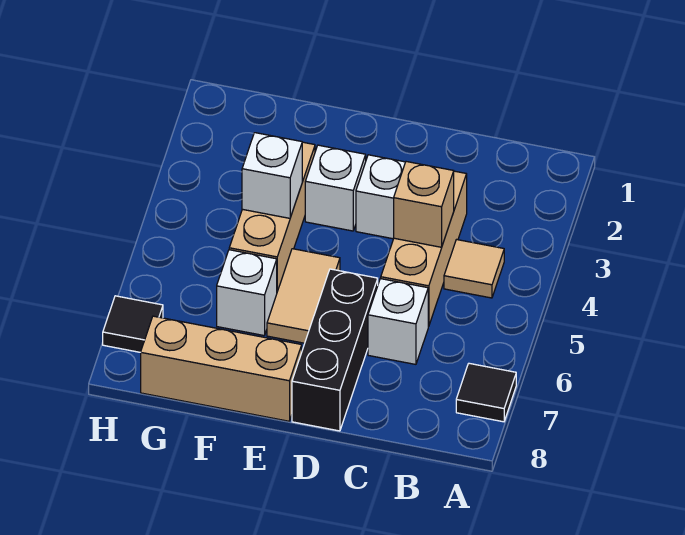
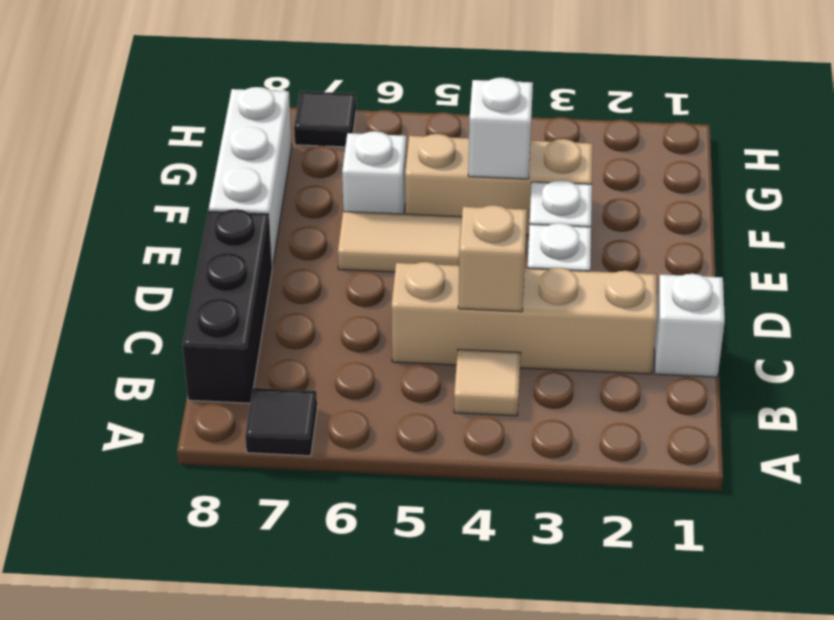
tan 1x3 brick [381,171,467,326] -> tan 1x4 brick [391,262,657,374]
white 1x1 brick [368,279,428,364] -> white 1x1 brick moved to [654,274,725,377]
black 1x3 brick [292,269,378,431] -> black 1x3 brick turned to [183,209,272,403]
tan 1x3 brick [141,316,302,421] -> white 1x3 brick [209,87,292,266]

